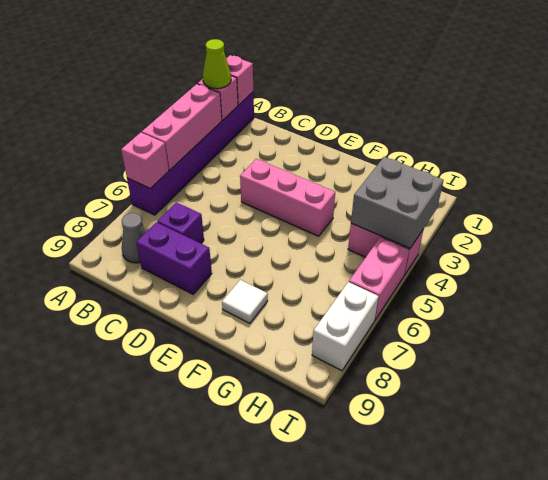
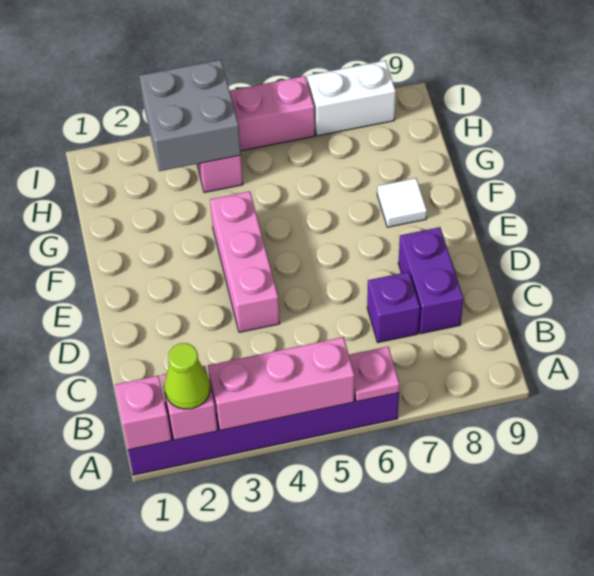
pink 1x1 brick [121,133,169,189] -> pink 1x1 plate [349,347,400,402]
grey 1x1 cone [122,213,146,263] -> none

